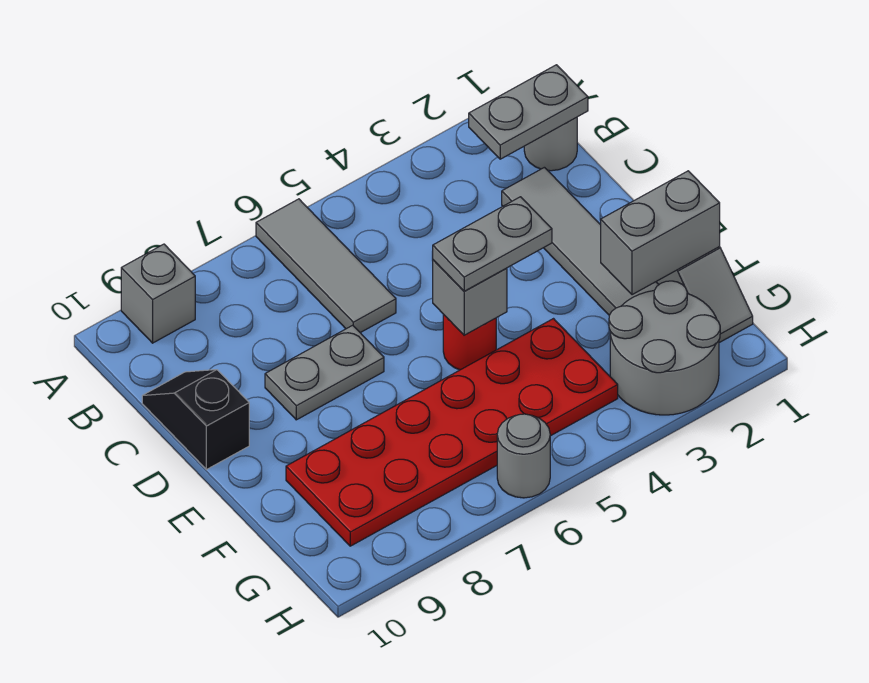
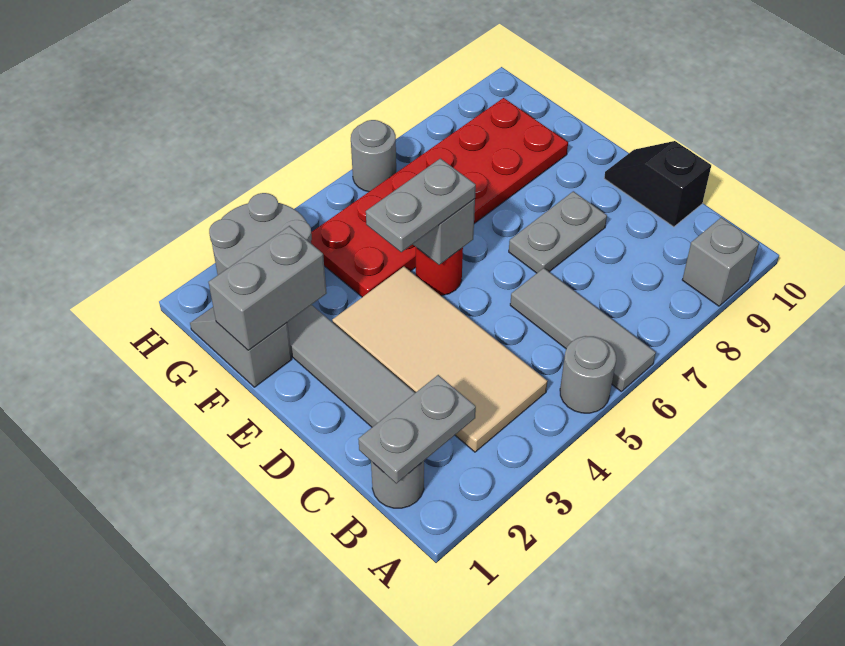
none -> grey 1x1 round brick [560,336,616,413]
none -> tan 2x4 tile [332,267,548,452]
black 1x2 slope [142,370,249,470] -> black 1x2 slope turned to [604,141,711,227]

